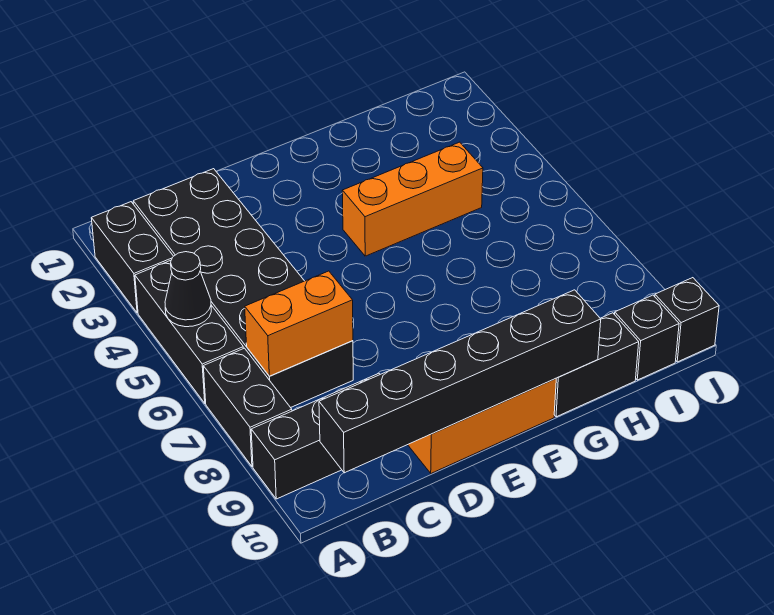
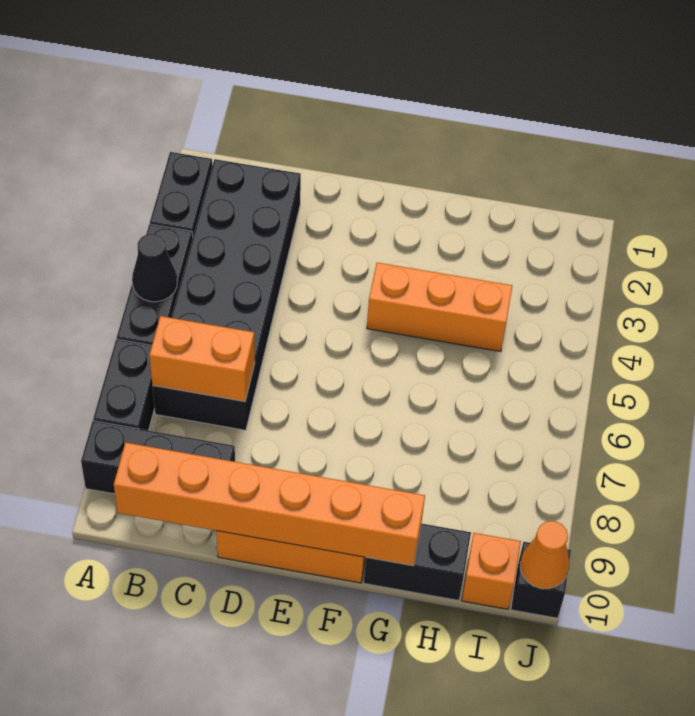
black 1x6 brick [319,290,601,473] -> orange 1x6 brick [114,443,425,566]
black 1x1 brick [615,295,679,380] -> orange 1x1 brick [462,533,521,609]
none -> orange 1x1 cone [520,521,569,589]

